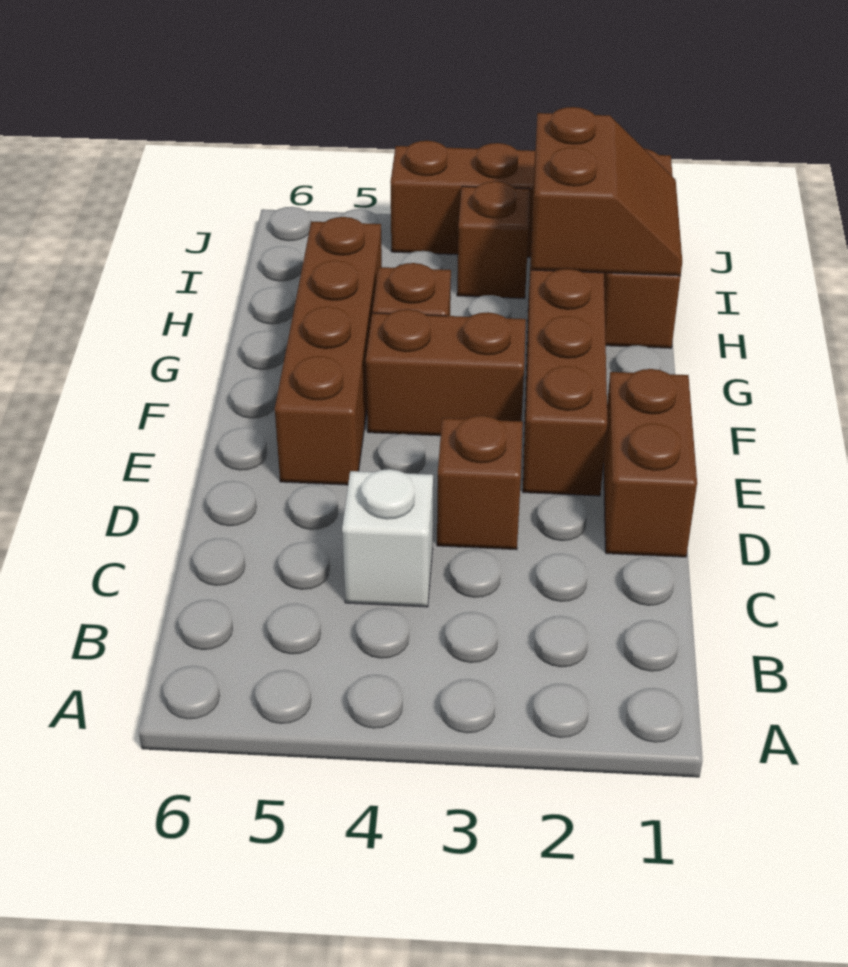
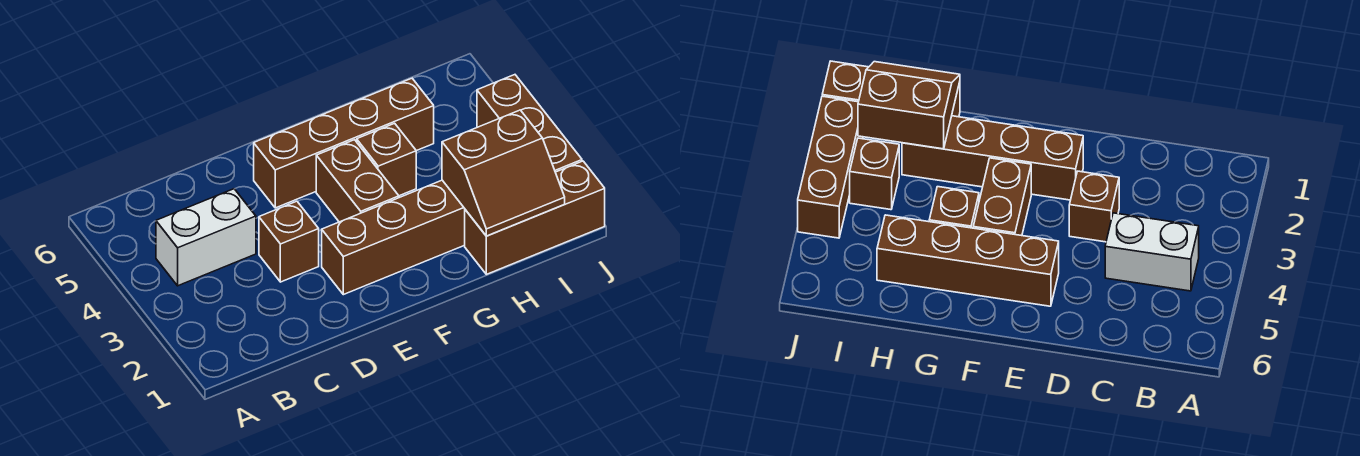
white 1x1 brick [342,469,433,607] -> white 1x2 brick [156,189,256,286]
brown 1x2 brick [604,369,697,557] -> none

